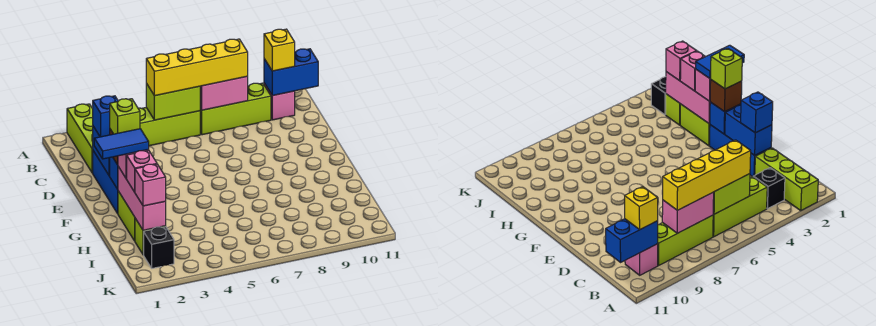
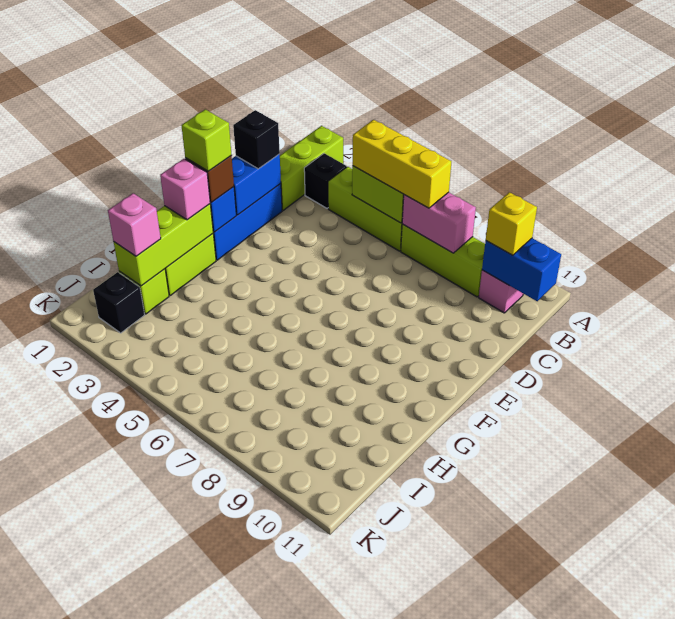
yellow 1x4 brick [146,39,248,96] -> yellow 1x3 brick [353,120,451,208]
blue 1x1 brick [93,96,118,137] -> black 1x1 brick [233,110,280,169]
blue 1x2 tile [94,129,149,159] -> none
pink 1x3 brick [118,167,166,230] -> lime 1x3 brick [114,204,213,286]
pink 1x1 brick [127,150,157,192] -> none

